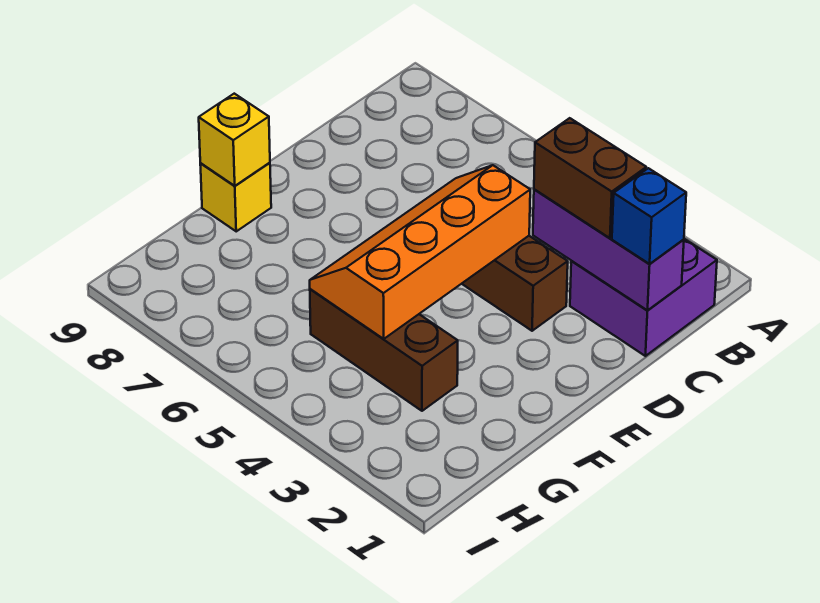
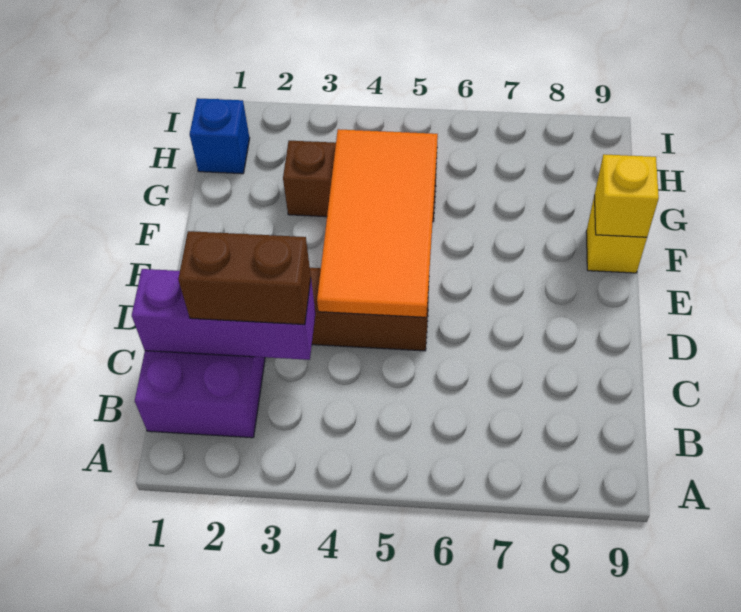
blue 1x1 brick [612,168,686,264] -> blue 1x1 brick moved to [190,98,250,174]
orange 2x4 slope [310,165,530,339] -> orange 2x4 tile [317,129,438,317]

